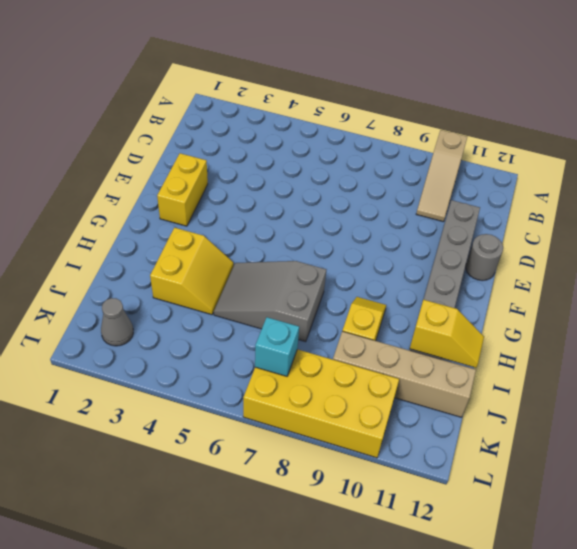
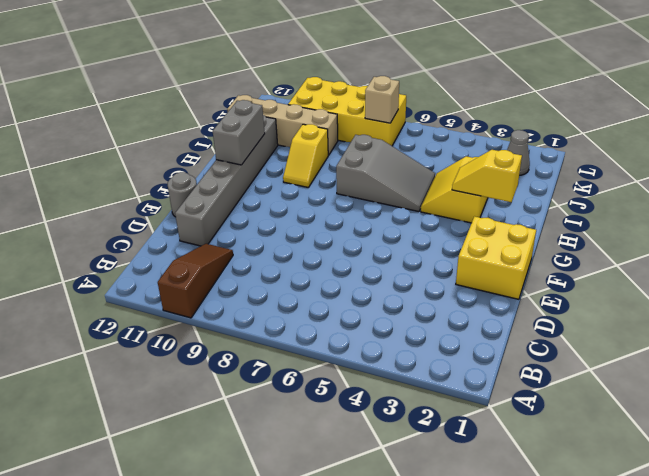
tan 1x3 slope [416,130,467,222] -> brown 1x3 slope [158,244,233,318]
yellow 1x2 brick [157,153,208,226] -> yellow 2x2 brick [456,216,536,299]
none -> grey 1x2 brick [213,100,265,165]
yellow 1x2 slope [410,300,484,368] -> yellow 1x2 slope moved to [452,150,522,202]
cyan 1x1 brick [255,317,299,376] -> tan 1x1 brick [365,76,399,123]

